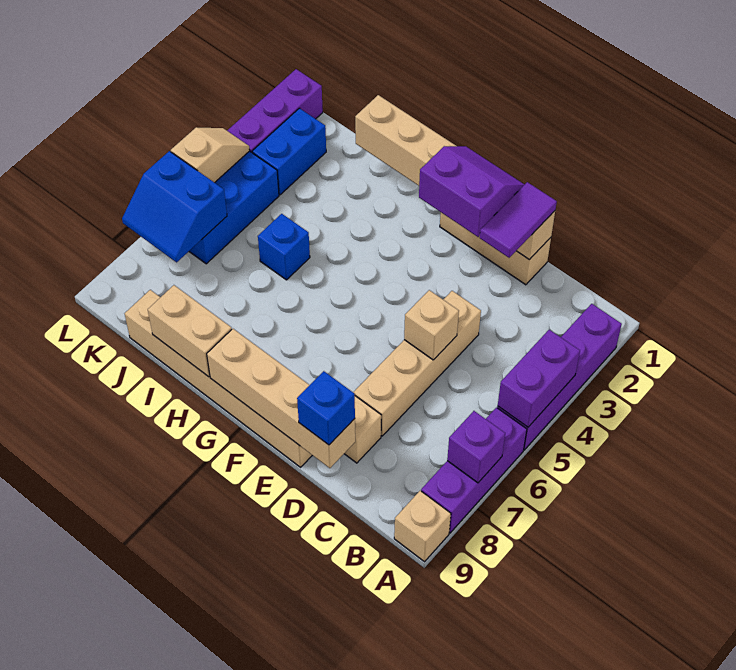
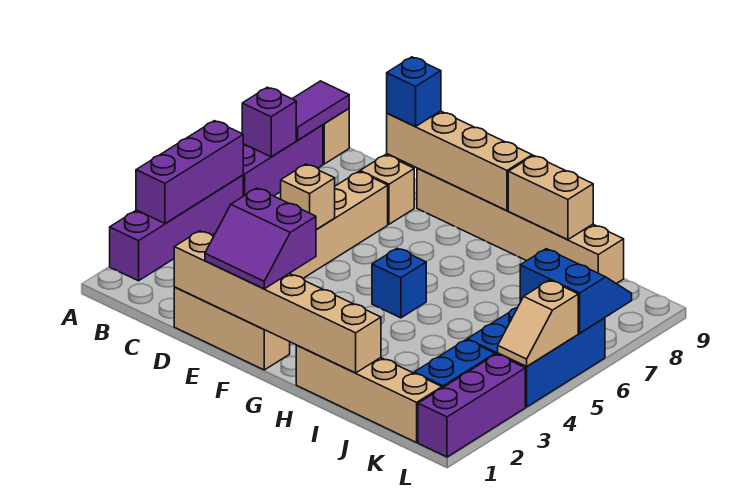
purple 1x2 brick [498,330,580,427] -> purple 1x3 brick [136,121,243,223]
purple 1x2 tile [480,182,557,258] -> purple 1x2 tile moved to [293,81,349,140]
none -> tan 1x4 brick [296,345,442,442]
blue 1x1 brick [258,214,310,280] -> blue 1x1 brick moved to [372,248,426,318]

